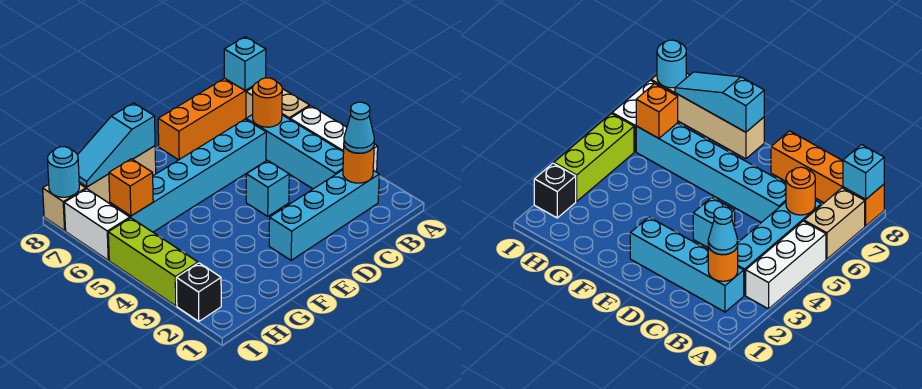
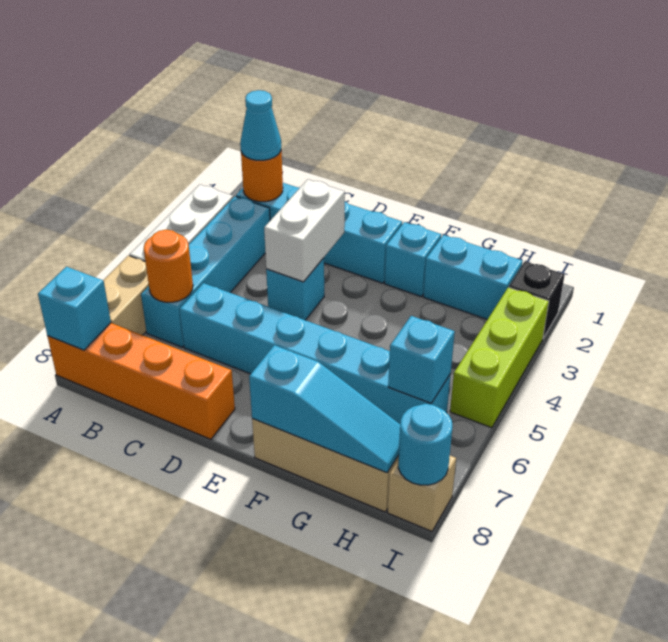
none -> cyan 1x1 brick [385,222,441,296]
none -> cyan 1x2 brick [423,235,522,319]
orange 1x1 brick [109,159,153,216] -> cyan 1x1 brick [388,316,455,403]
white 1x2 brick [64,189,130,260] -> white 1x2 brick moved to [264,179,345,282]

